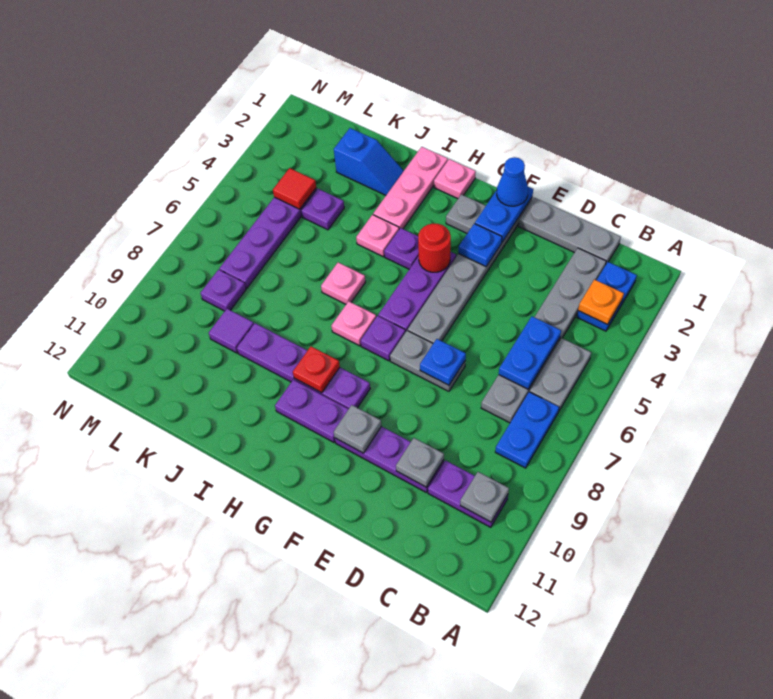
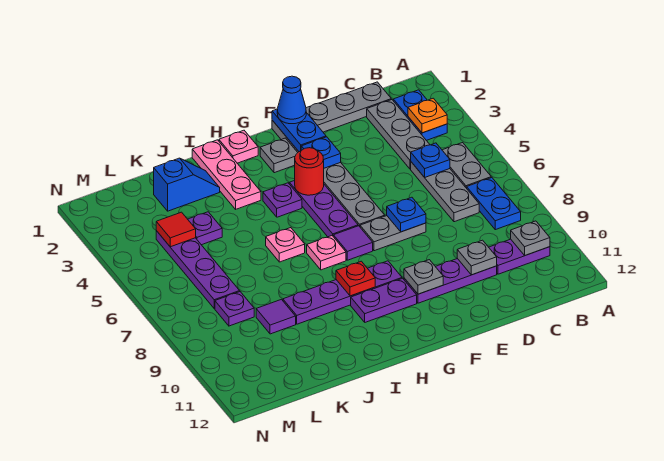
blue 1x2 plate [499,317,561,389] -> blue 1x1 plate [411,143,450,177]
purple 1x1 plate [361,316,406,361] -> purple 1x1 tile [333,226,373,260]
pink 1x1 plate [356,215,399,257] -> none

